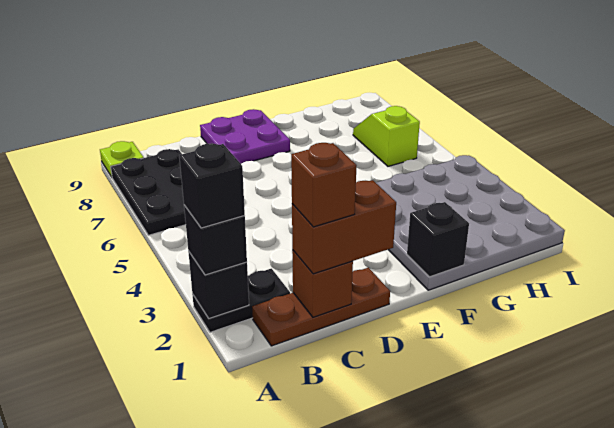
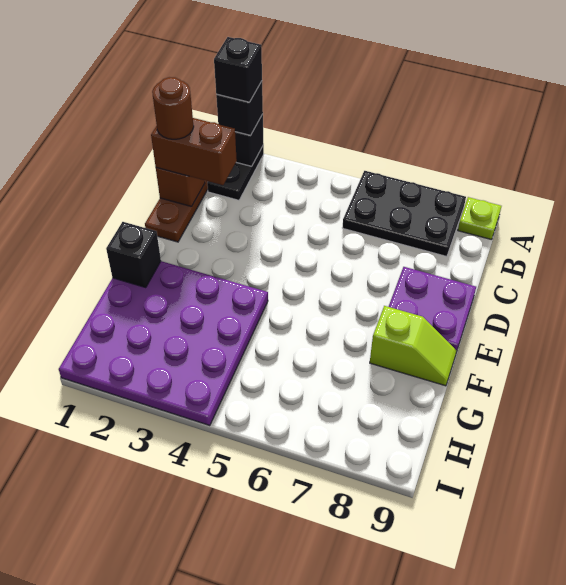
brown 1x2 brick [292,180,396,274] -> brown 1x2 brick turned to [151,118,237,185]
brown 1x1 brick [291,143,357,227] -> brown 1x1 round brick [152,77,194,139]
grey 4x4 plate [376,155,565,290] -> purple 4x4 plate [59,261,268,426]
lime 1x2 slope [353,106,420,166] -> lime 1x2 slope moved to [370,306,457,386]

